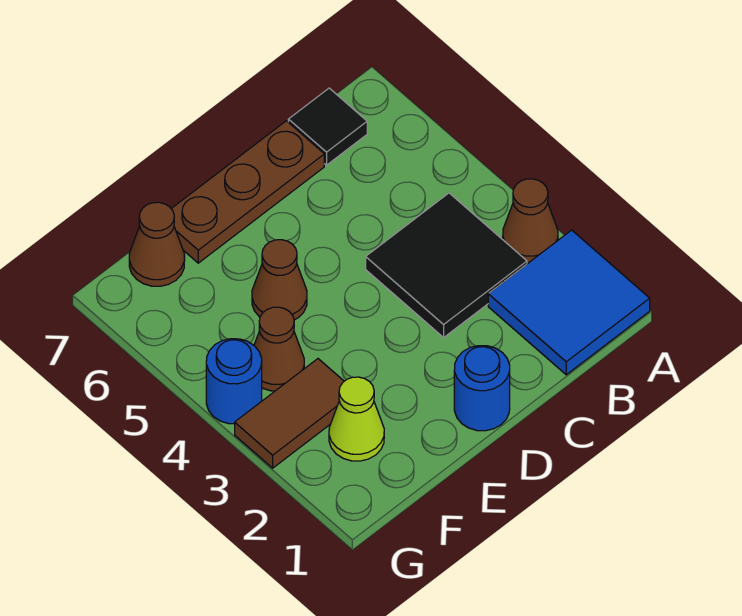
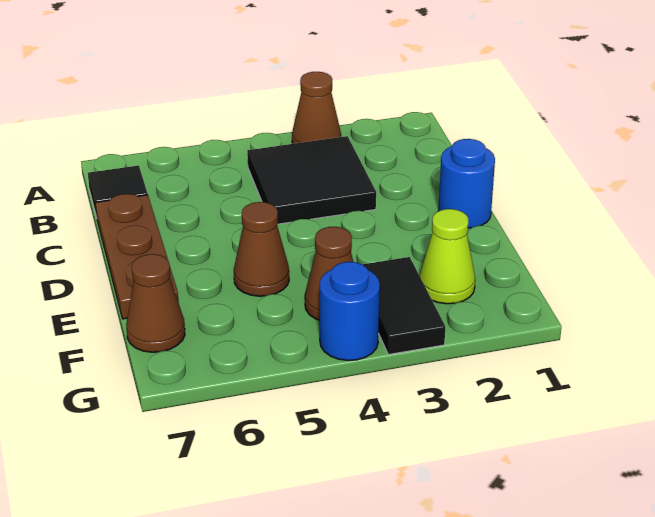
blue 2x2 tile [488,230,650,375] -> none
brown 1x2 tile [235,359,344,468] -> black 1x2 tile [362,257,445,355]

